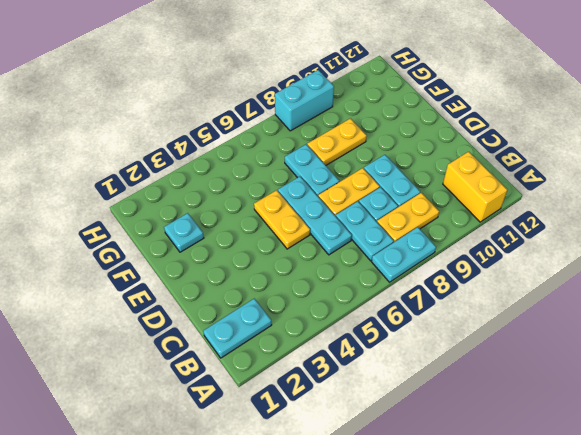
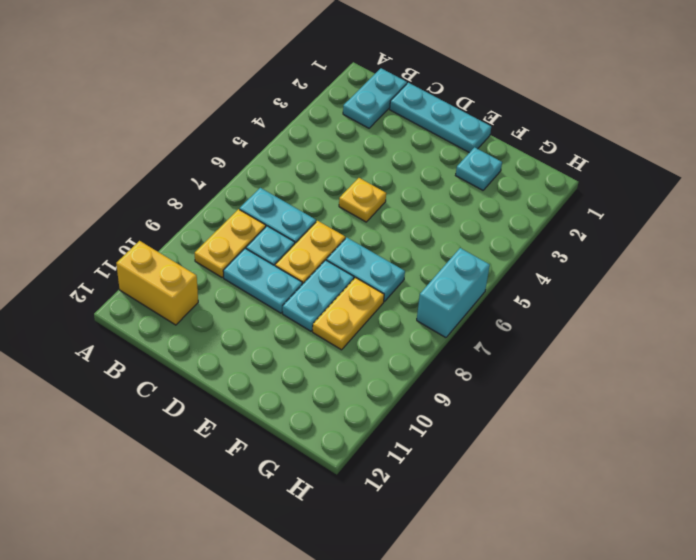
cyan 1x2 plate [372,227,436,282] -> cyan 1x2 plate moved to [283,260,354,331]
cyan 1x3 plate [278,177,352,255] -> cyan 1x3 plate moved to [390,83,491,153]
yellow 1x2 plate [254,190,310,249] -> yellow 1x1 plate [339,178,386,222]
cyan 1x2 brick [275,70,334,131] -> cyan 1x2 brick moved to [417,248,490,338]

